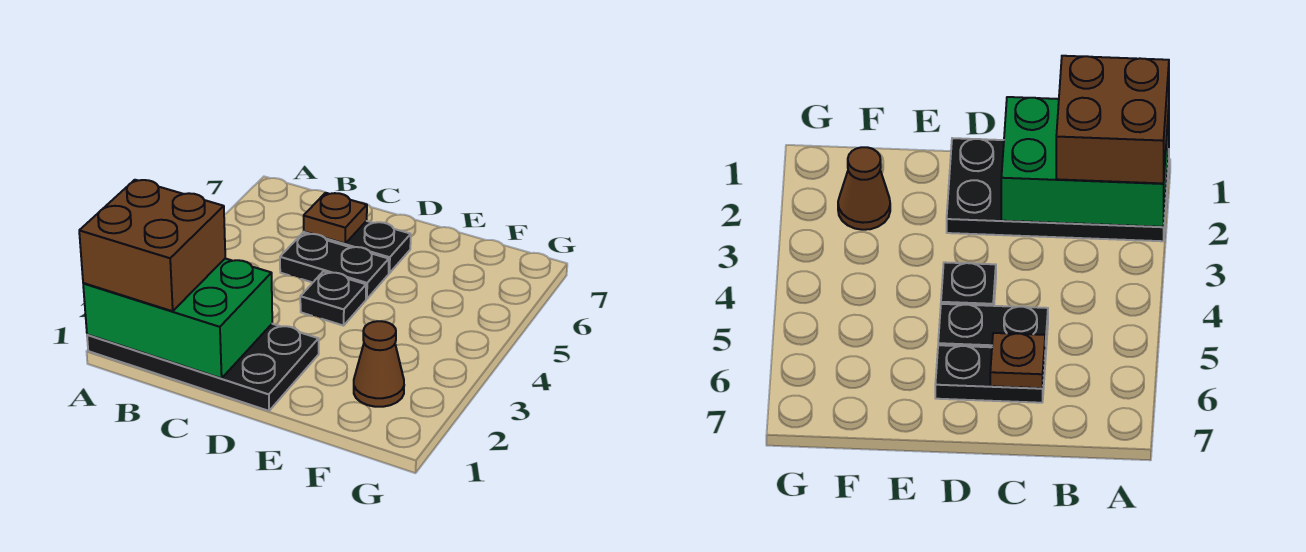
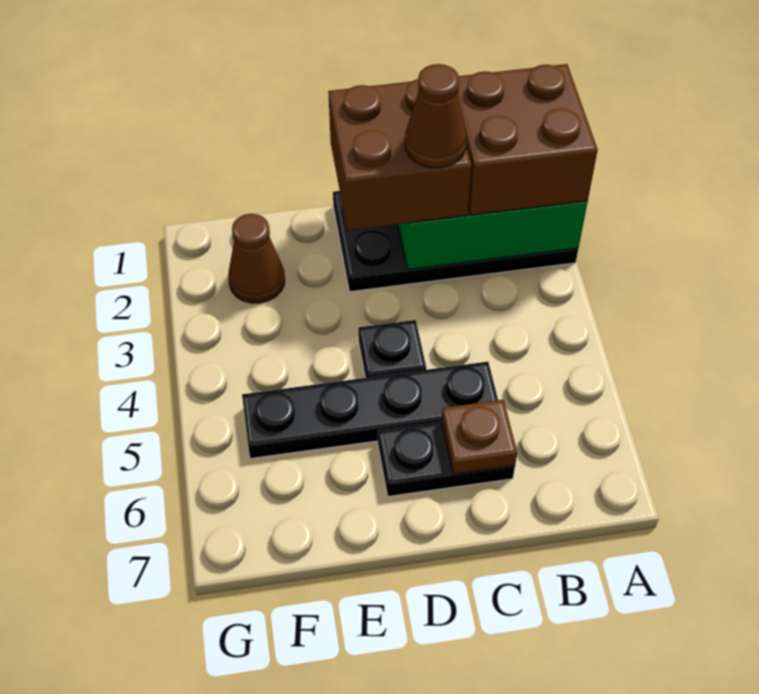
none -> brown 2x2 brick [328,79,471,230]
none -> brown 1x1 cone [405,64,466,168]
black 1x2 plate [280,233,389,299] -> black 1x4 plate [242,362,498,459]

